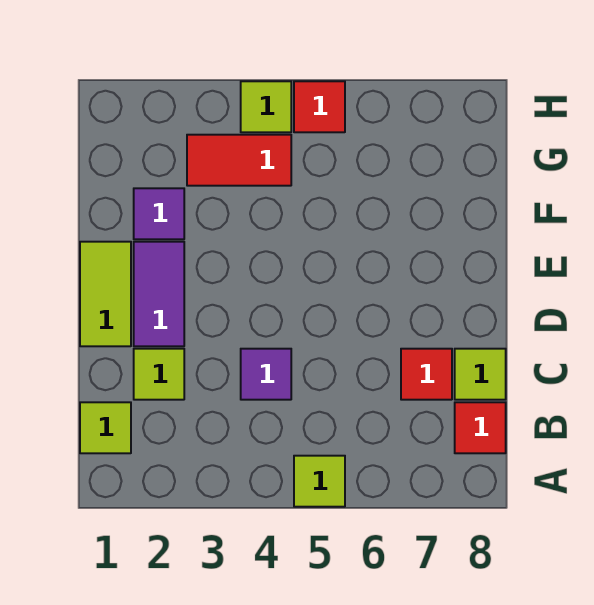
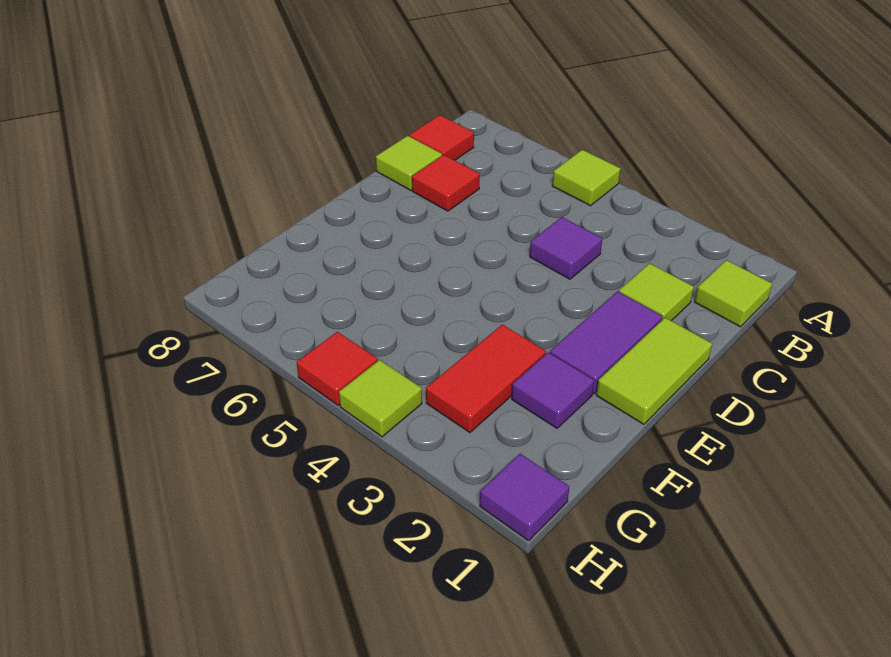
red 1x2 tile [187,135,291,186] -> red 1x2 tile turned to [426,325,546,433]
none -> purple 1x1 tile [480,454,569,541]

